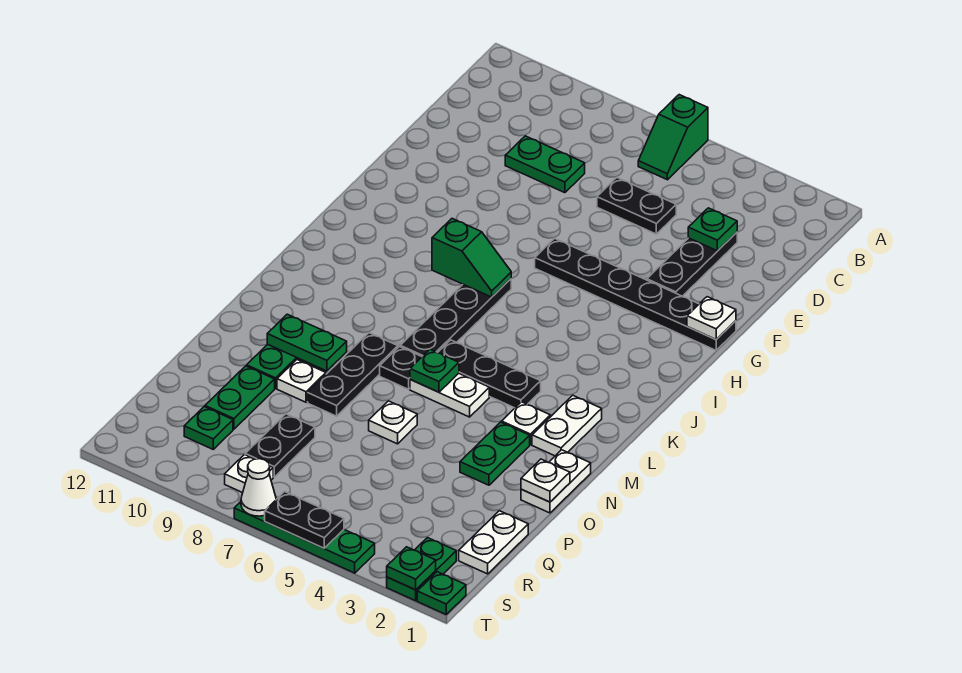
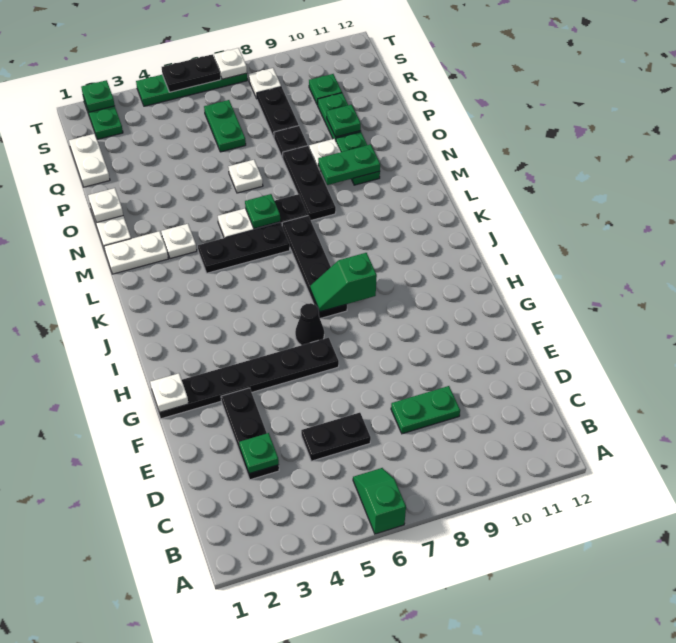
none -> black 1x1 cone [295,303,324,345]
white 1x2 plate [532,395,602,456] -> white 1x2 plate turned to [104,231,168,274]
green 1x2 plate [460,422,530,485] -> green 1x2 plate moved to [204,100,246,152]
none -> black 1x1 plate [274,126,308,158]
green 1x1 plate [417,572,466,614] -> green 1x1 plate moved to [327,105,361,137]
white 1x1 cone [241,459,276,516] -> white 1x1 plate [214,48,247,79]

